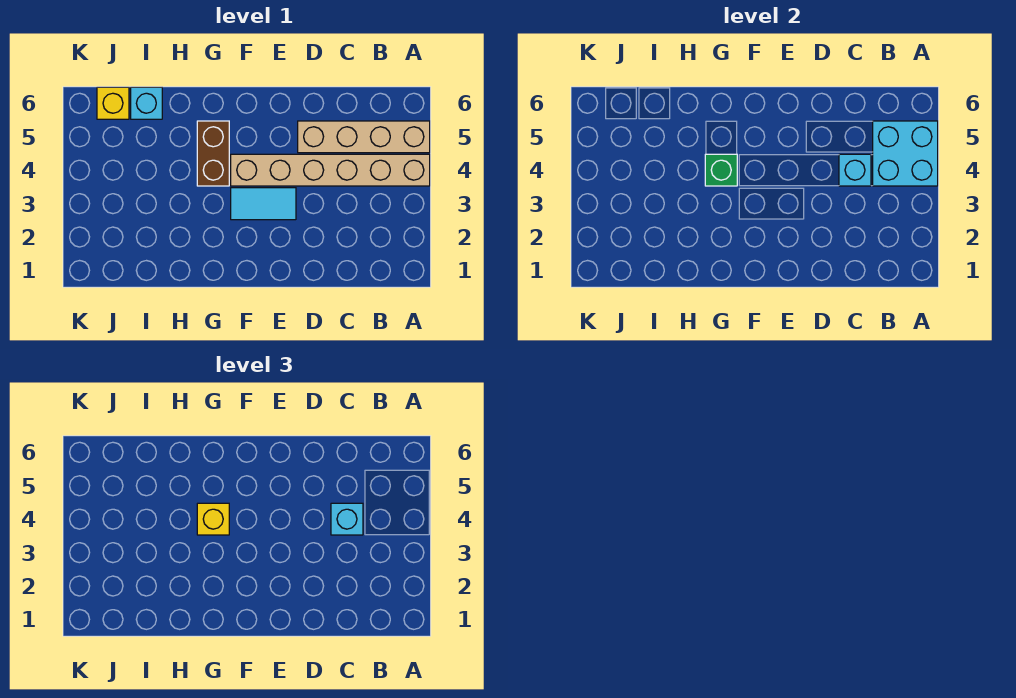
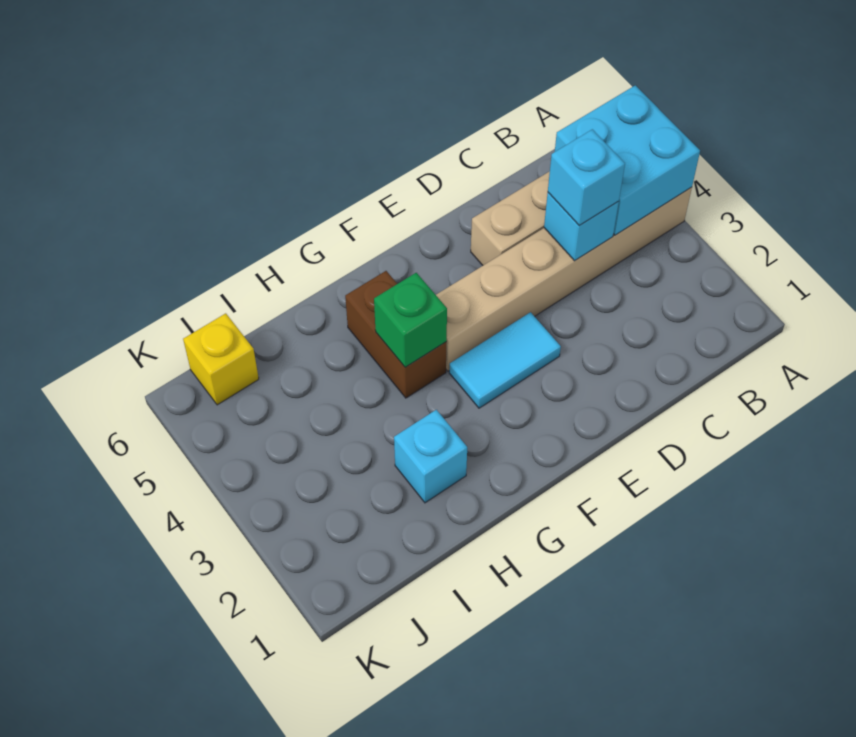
yellow 1x1 brick [197,503,229,535] -> none
cyan 1x1 brick [131,87,162,119] -> cyan 1x1 brick moved to [394,410,467,503]

